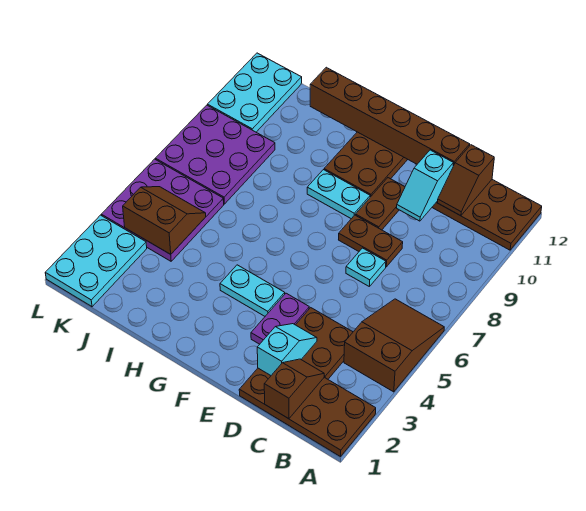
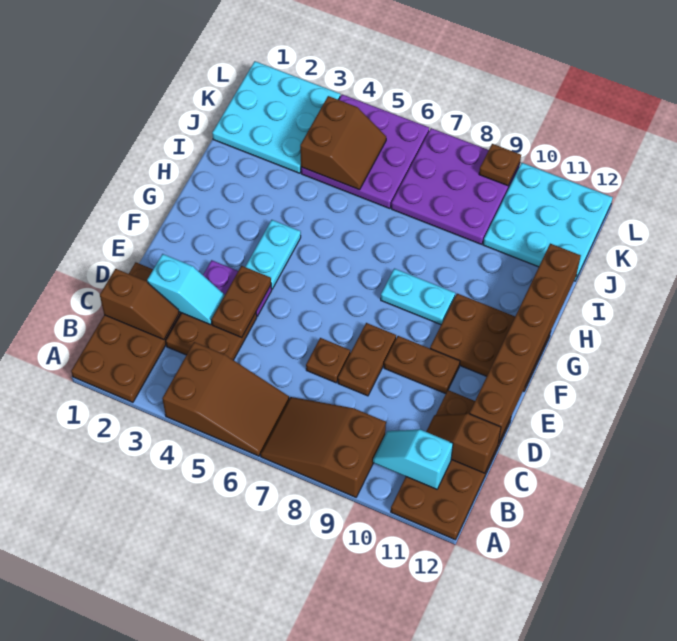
none -> brown 2x3 slope [261,397,386,497]
none -> brown 1x2 plate [211,266,271,338]
cyan 1x1 plate [346,248,386,286] -> brown 1x1 plate [306,338,350,383]
cyan 1x2 slope [397,150,453,221] -> cyan 1x2 slope moved to [373,430,453,489]
cyan 1x2 plate [307,170,370,219] -> cyan 1x2 plate turned to [381,269,455,325]
cyan 2x3 plate [45,215,147,307] -> cyan 3x3 plate [212,61,340,173]
cyan 2x3 plate [208,53,302,132] -> cyan 3x3 plate [483,163,613,281]
none -> brown 1x1 plate [479,144,521,186]

